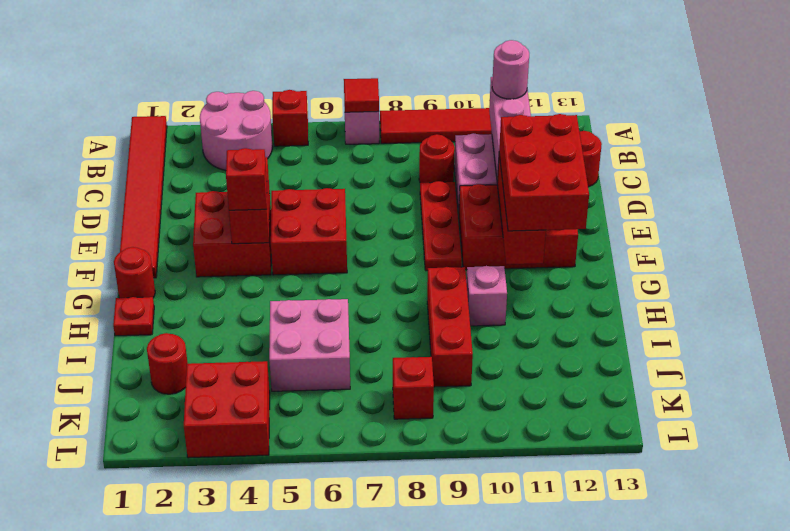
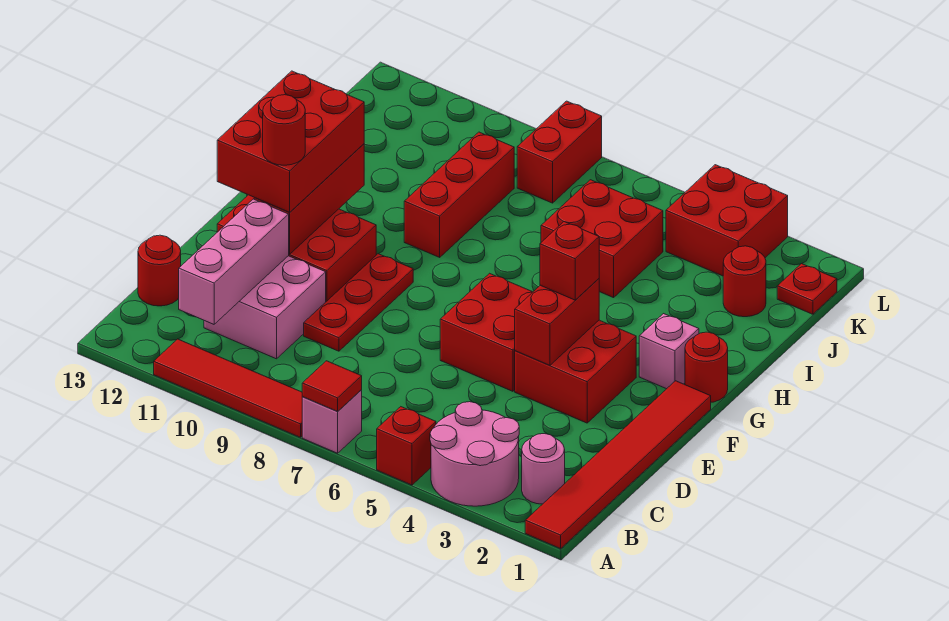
pink 1x1 round brick [492,40,529,99] -> pink 1x1 round brick moved to [522,434,565,504]
red 1x1 round brick [419,134,455,183] -> red 1x1 round brick moved to [263,95,305,165]
red 1x1 plate [113,297,154,336] -> red 1x1 plate moved to [777,264,837,314]
pink 1x1 brick [466,266,507,326] -> pink 1x1 brick moved to [639,314,699,389]
pink 2x2 brick [269,299,350,391] -> red 2x2 brick [541,180,663,298]
red 1x1 brick [393,357,434,419] -> red 1x2 brick [517,101,602,203]

